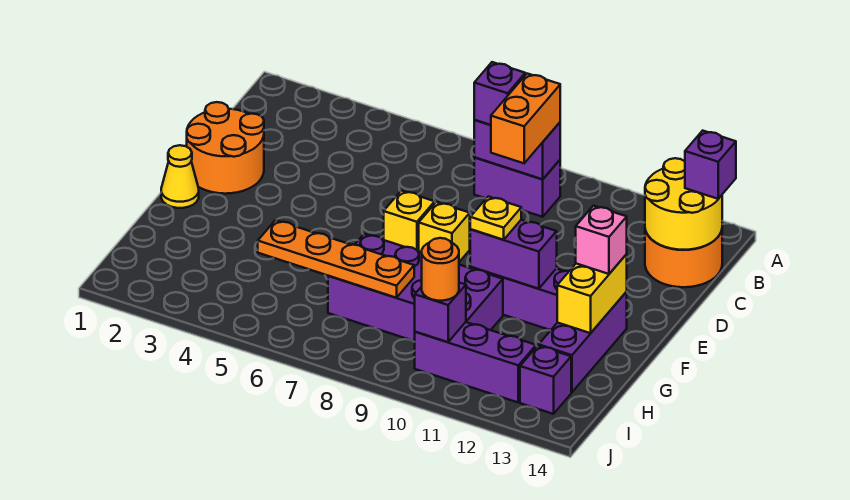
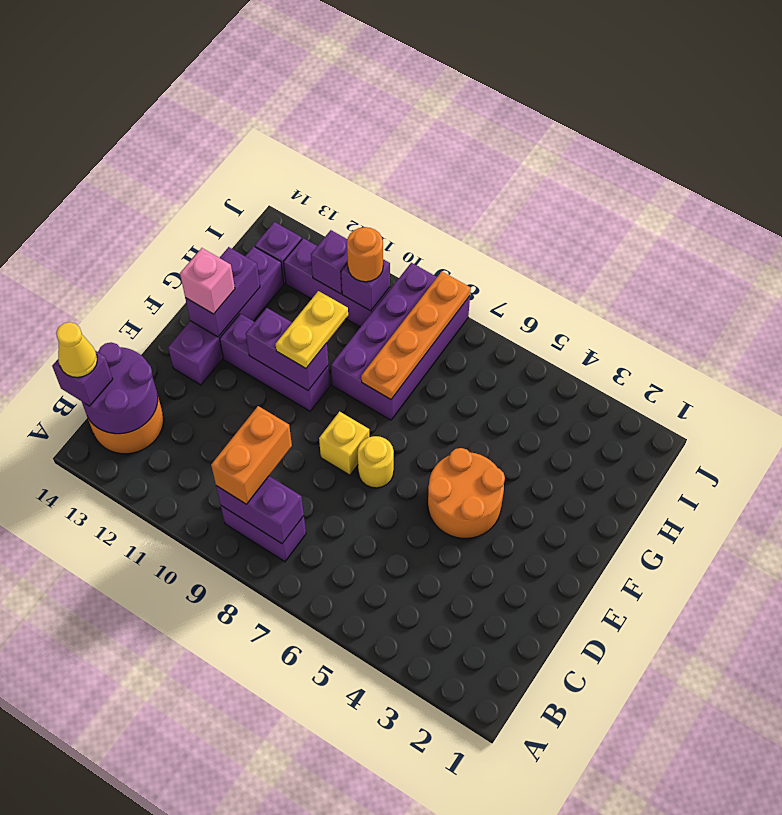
purple 1x1 brick [474,62,525,125] -> purple 1x1 brick moved to [311,230,348,294]
yellow 2x2 round brick [645,158,722,250] -> purple 2x2 round brick [82,342,158,434]
orange 2x2 round brick [187,102,264,194] -> orange 2x2 round brick moved to [428,448,505,539]
yellow 1x1 brick [384,191,435,251] -> yellow 1x1 round brick [358,436,394,488]
yellow 1x1 cone [161,145,199,208] -> yellow 1x1 cone moved to [56,322,97,377]
yellow 1x1 plate [470,196,521,240] -> yellow 1x2 plate [276,291,348,368]
purple 1x3 brick [539,292,627,392] -> purple 1x4 brick [168,246,284,385]
yellow 1x2 brick [557,254,627,333] -> purple 1x2 brick [185,247,260,337]
purple 2x4 brick [328,234,503,341] -> purple 2x4 brick turned to [331,263,470,420]
orange 1x4 plate [258,220,414,298] -> orange 1x4 plate turned to [361,272,471,399]

